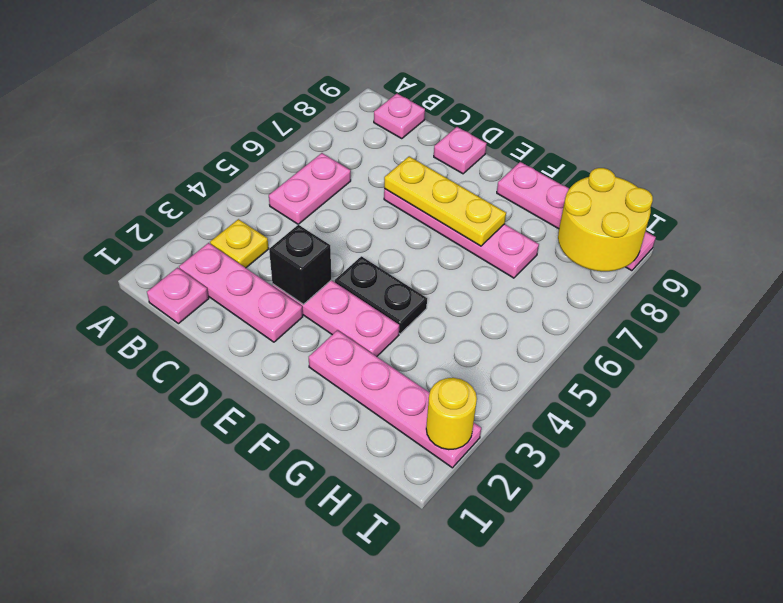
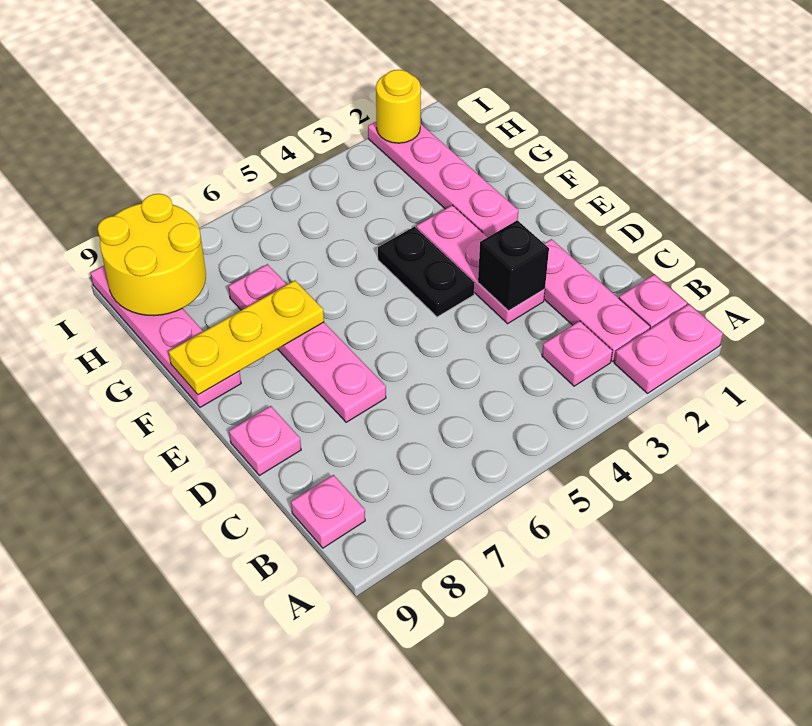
yellow 1x1 plate [210,219,269,268] -> pink 1x1 plate [542,321,612,386]
pink 1x2 plate [269,153,351,224] -> pink 1x2 plate moved to [614,304,723,394]
yellow 1x3 plate [384,156,506,246] -> yellow 1x3 plate turned to [169,280,324,395]

